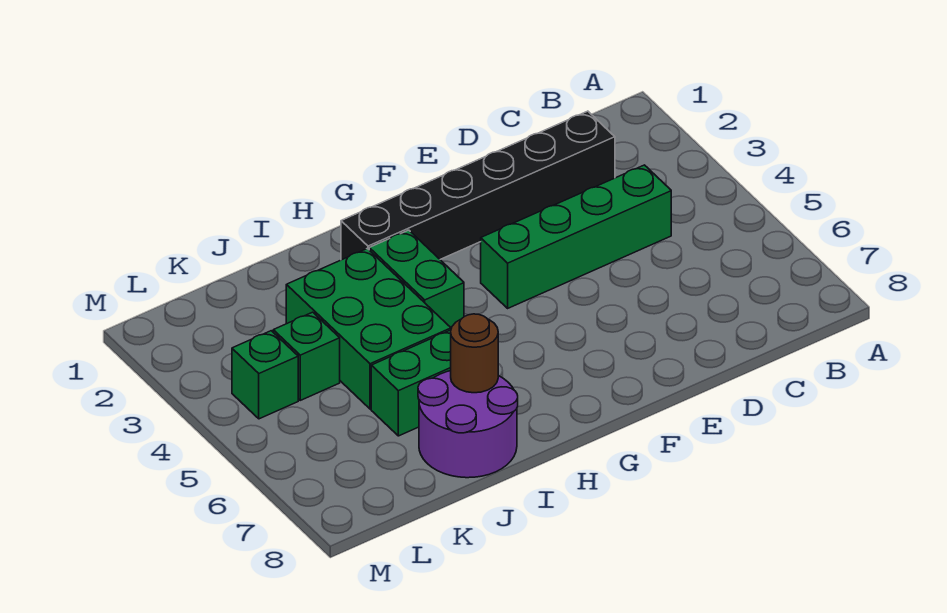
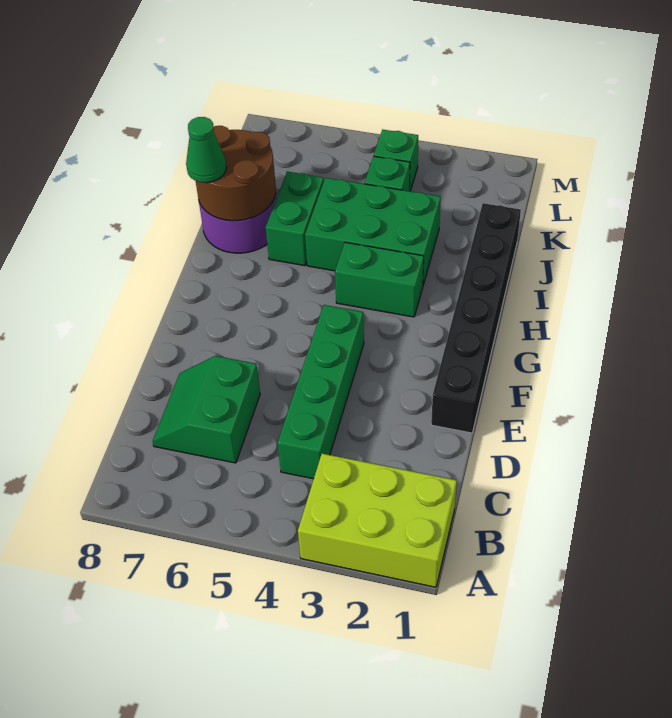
none -> lime 2x3 brick [298,454,457,587]
black 1x6 brick [341,111,615,260] -> black 1x6 brick moved to [431,203,521,433]
none -> green 2x2 slope [153,356,260,463]
brown 1x1 round brick [451,314,498,393] -> brown 2x2 round brick [196,126,276,221]
none -> green 1x1 cone [186,117,226,183]

